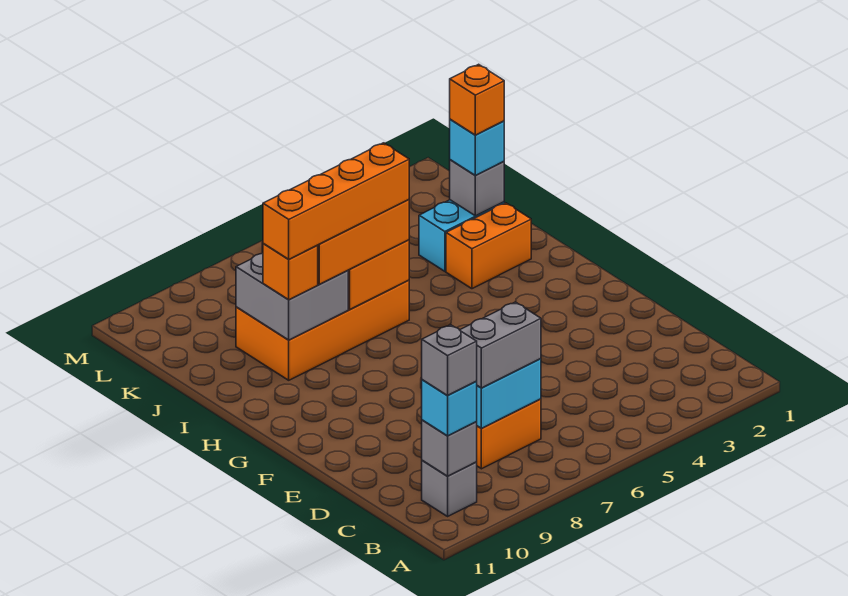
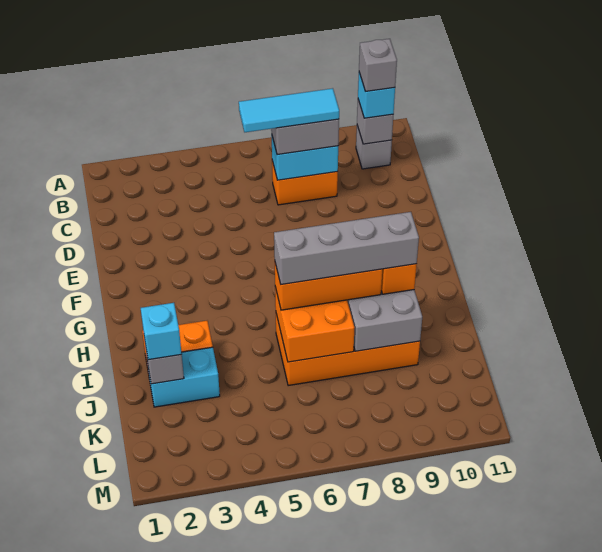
none -> cyan 1x3 tile [239,88,339,132]
orange 1x4 brick [263,143,409,259] -> grey 1x4 brick [274,212,419,285]
orange 1x1 brick [450,64,504,135] -> none

